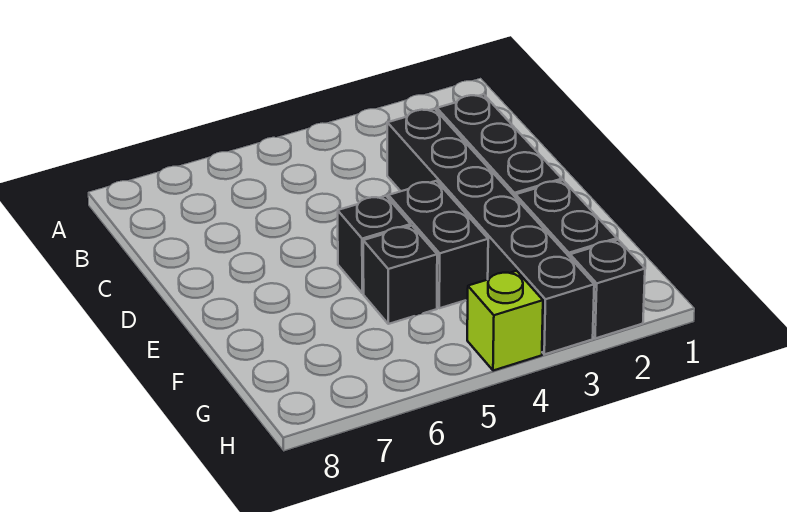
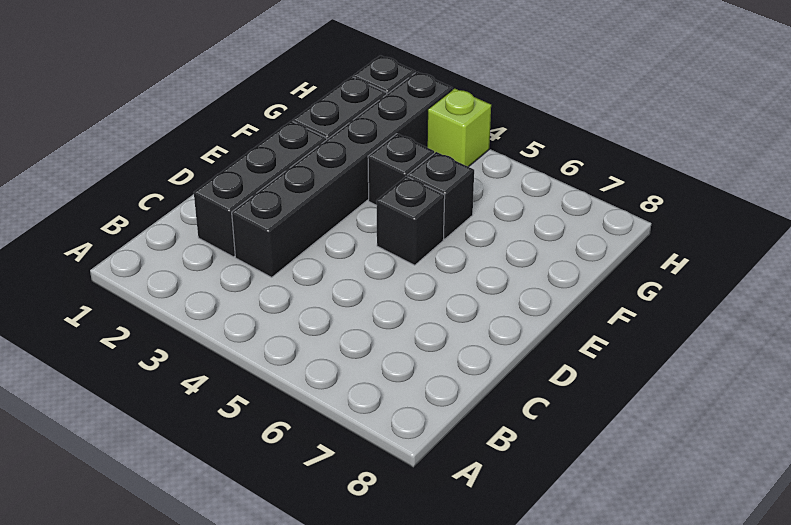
black 1x2 brick [388,181,488,308] -> black 1x1 brick [368,134,434,205]

